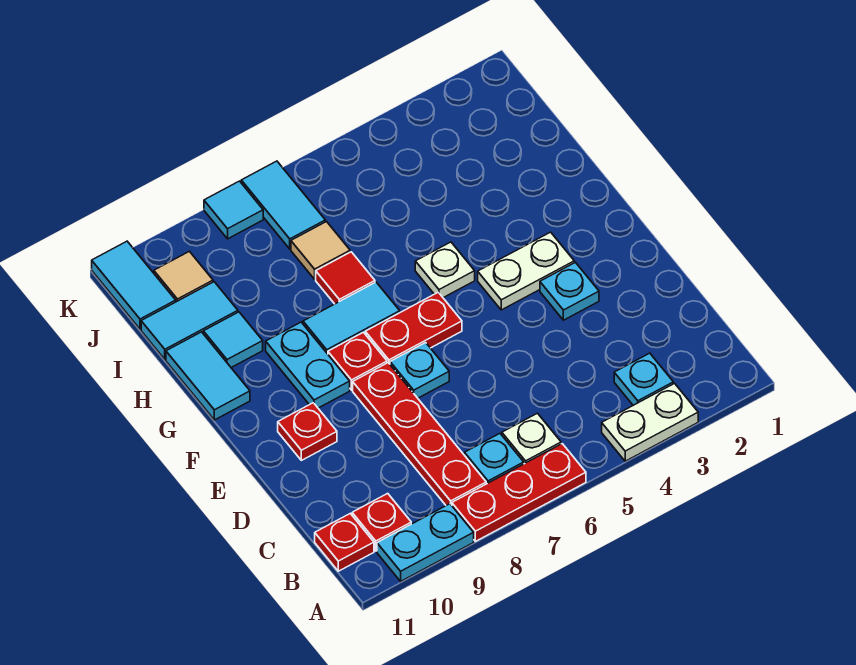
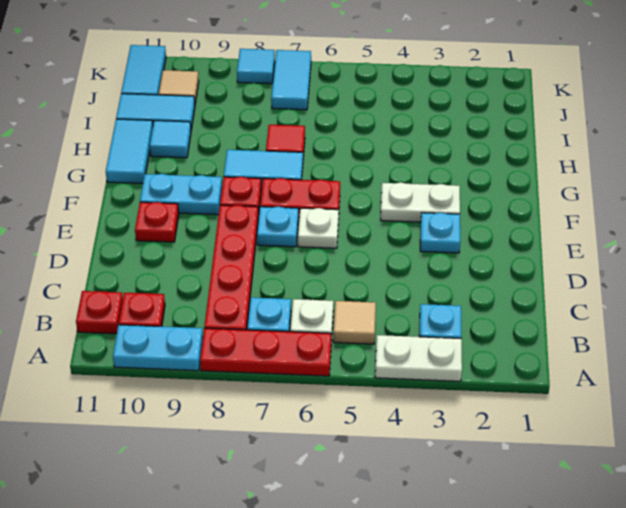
cyan 1x2 plate [266,322,350,408] -> cyan 1x2 plate turned to [140,174,222,215]
white 1x1 plate [415,242,475,298] -> white 1x1 plate moved to [298,208,339,248]
tan 1x1 tile [291,222,350,279] -> tan 1x1 tile moved to [333,301,376,344]

